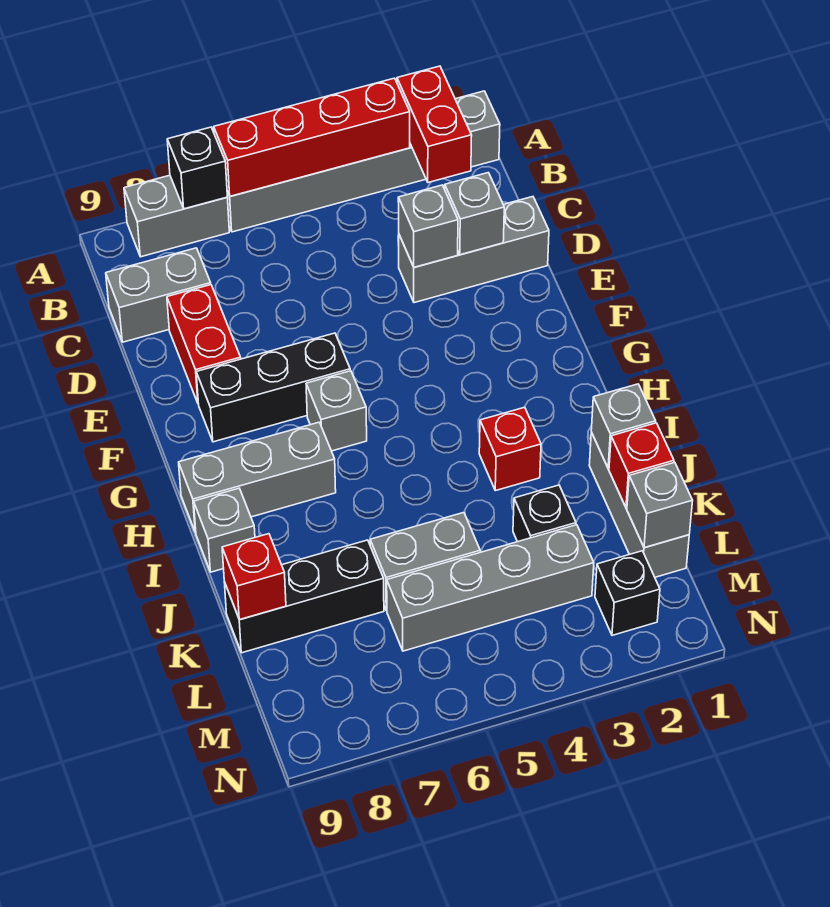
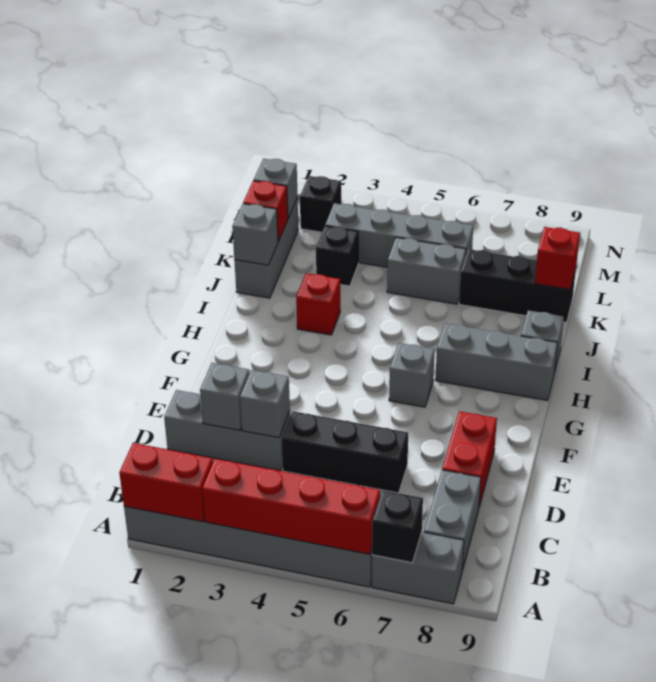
red 1x2 brick [397,66,472,183] -> red 1x2 brick turned to [119,443,213,522]
grey 1x2 brick [106,248,211,342] -> grey 1x2 brick turned to [424,470,481,570]
black 1x3 brick [196,333,350,442] -> black 1x3 brick moved to [281,411,408,493]

